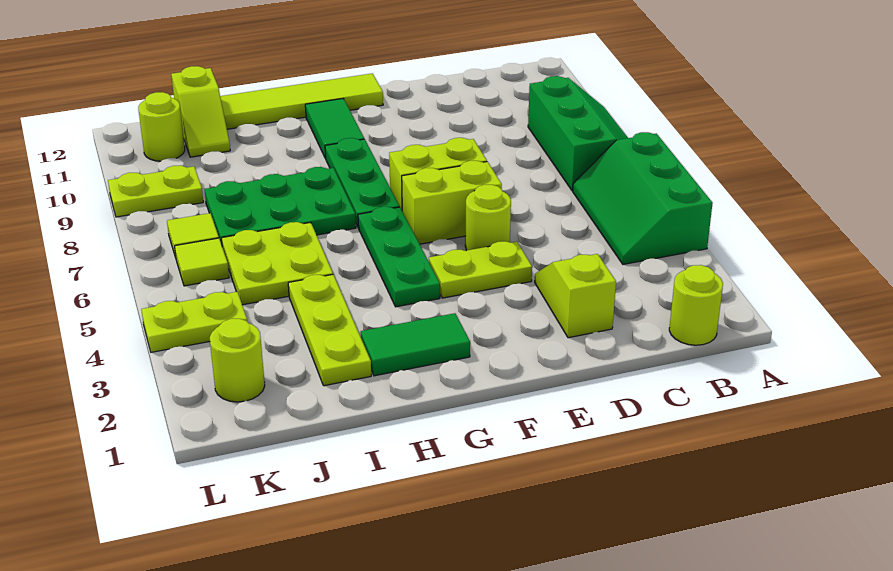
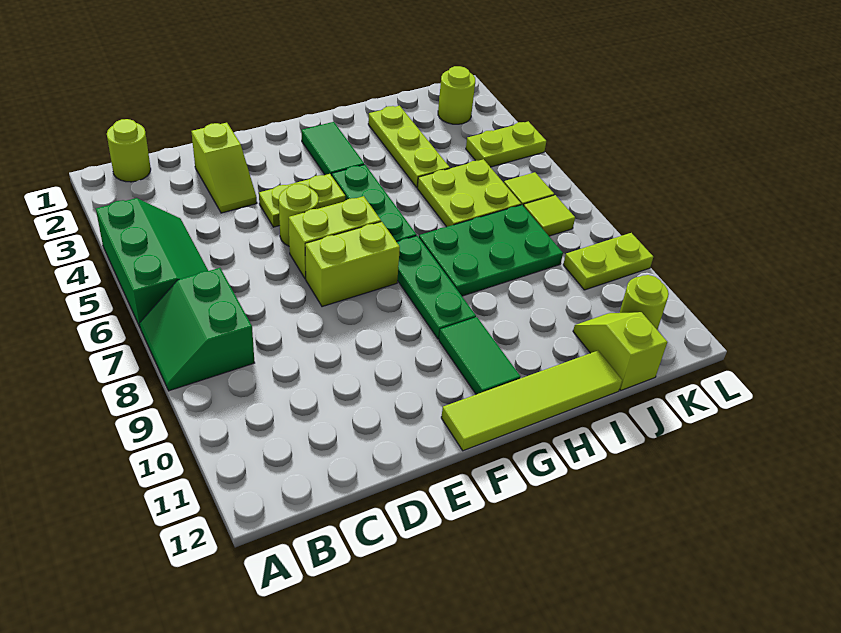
green 2x3 slope [528,76,628,191] -> green 2x2 slope [140,268,255,391]
green 1x2 tile [361,313,470,376] -> green 1x2 tile turned to [301,122,364,176]

